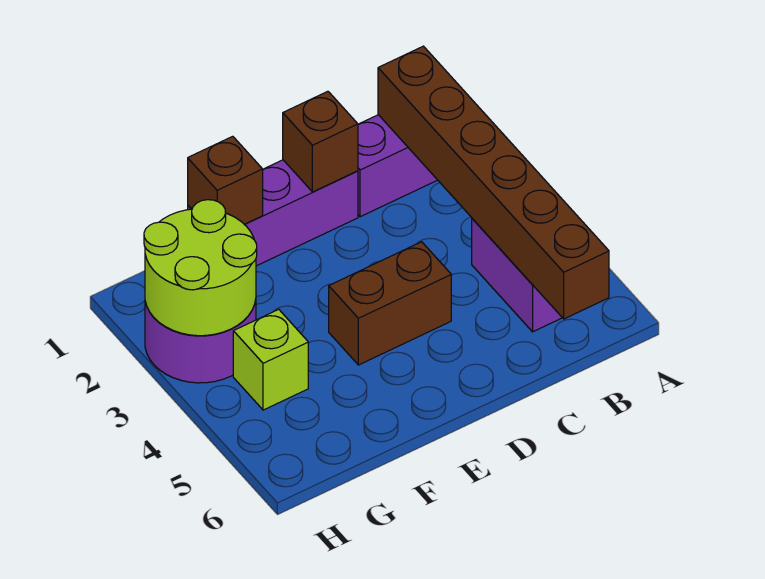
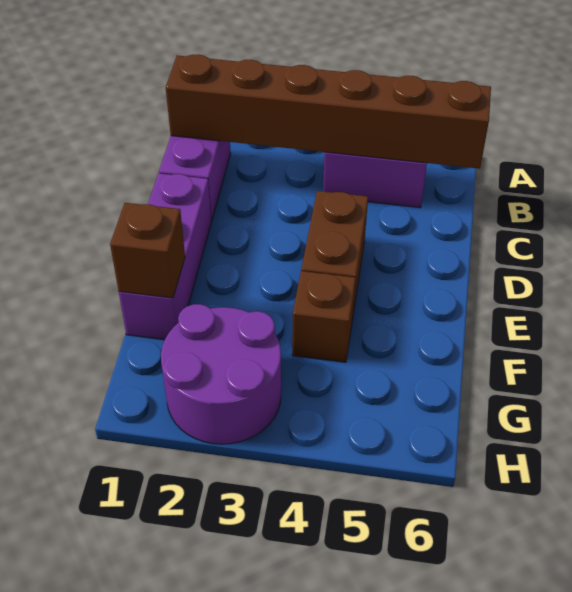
brown 1x1 brick [283,91,358,192] -> brown 1x1 brick moved to [292,271,356,362]
lime 2x2 round brick [144,200,257,336] -> none
lime 1x1 brick [233,309,308,410] -> none

